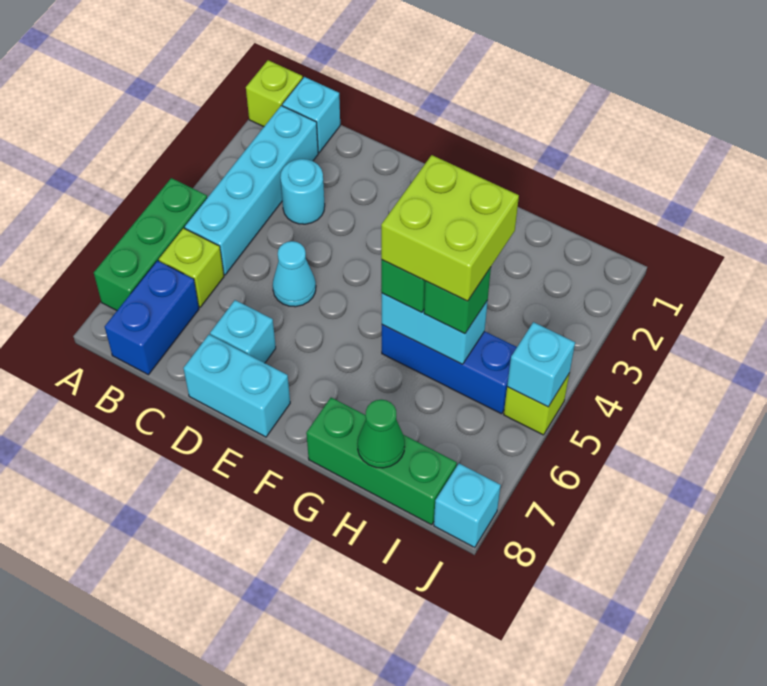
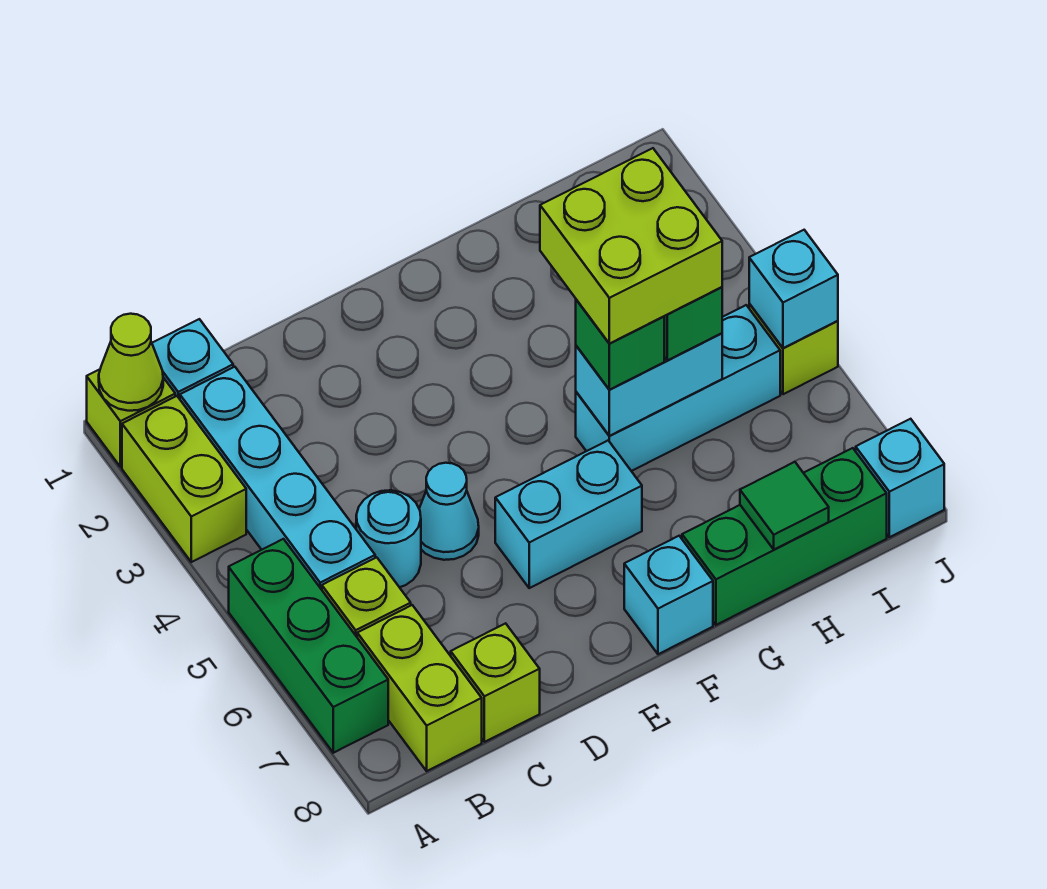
none -> lime 1x1 cone [99,314,163,411]
none -> lime 1x2 brick [122,396,246,562]
blue 1x2 brick [105,261,199,375] -> lime 1x2 brick [357,605,482,771]
cyan 1x1 round brick [280,159,325,224] -> cyan 1x1 round brick moved to [356,490,421,587]
none -> lime 1x1 brick [451,623,540,742]
cyan 1x1 brick [210,300,276,363] -> cyan 1x1 brick moved to [624,536,713,654]
cyan 1x2 brick [183,335,290,437] -> cyan 1x2 brick moved to [495,441,642,588]
blue 1x3 brick [382,325,517,414] -> cyan 1x3 brick [576,305,780,471]
green 1x1 cone [357,400,405,468] -> green 1x1 tile [740,462,829,549]

